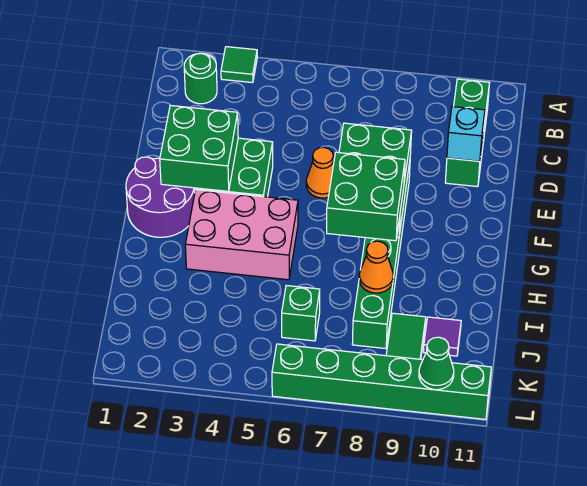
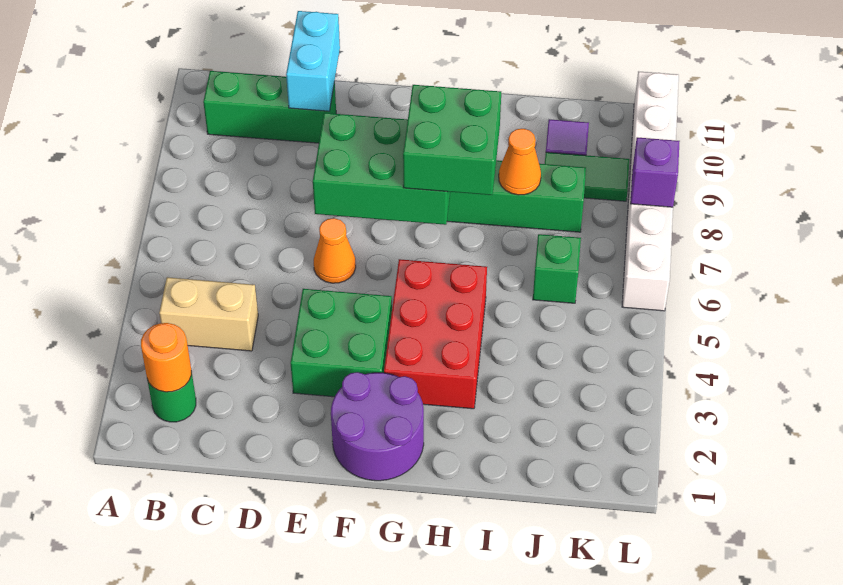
green 1x1 tile [221,47,257,83] -> none
none -> orange 1x1 round brick [141,323,191,392]
none -> tan 1x2 brick [159,277,258,351]
cyan 1x1 brick [447,107,485,161] -> cyan 1x2 brick [286,11,340,111]
green 2x2 brick [160,105,238,191] -> none
pink 2x3 brick [185,190,298,280] -> red 2x3 brick [384,259,487,409]
green 1x6 brick [272,344,491,419] -> white 1x6 brick [622,71,679,311]
none -> purple 1x1 brick [630,137,680,207]
green 1x1 cone [419,337,454,390] -> none

